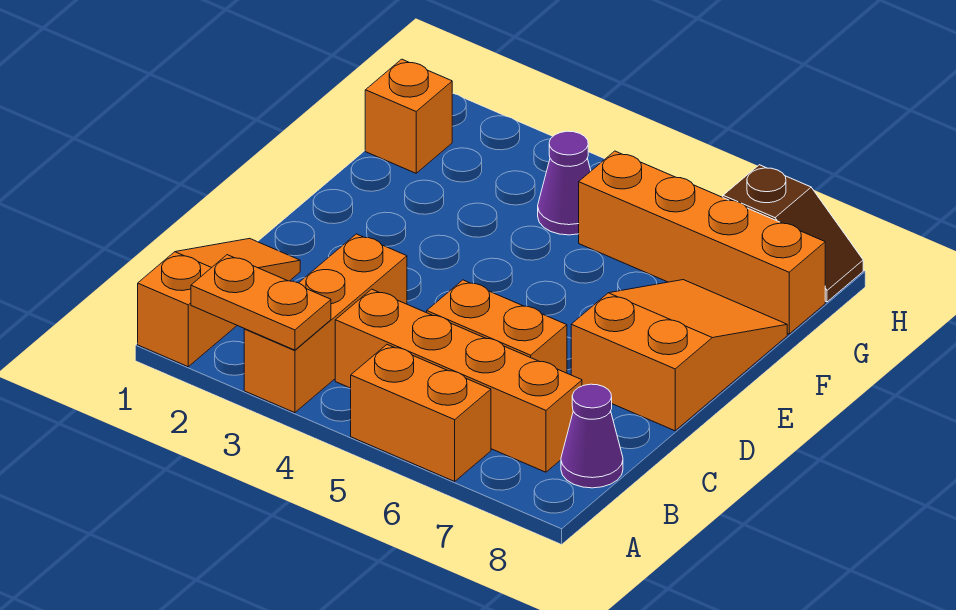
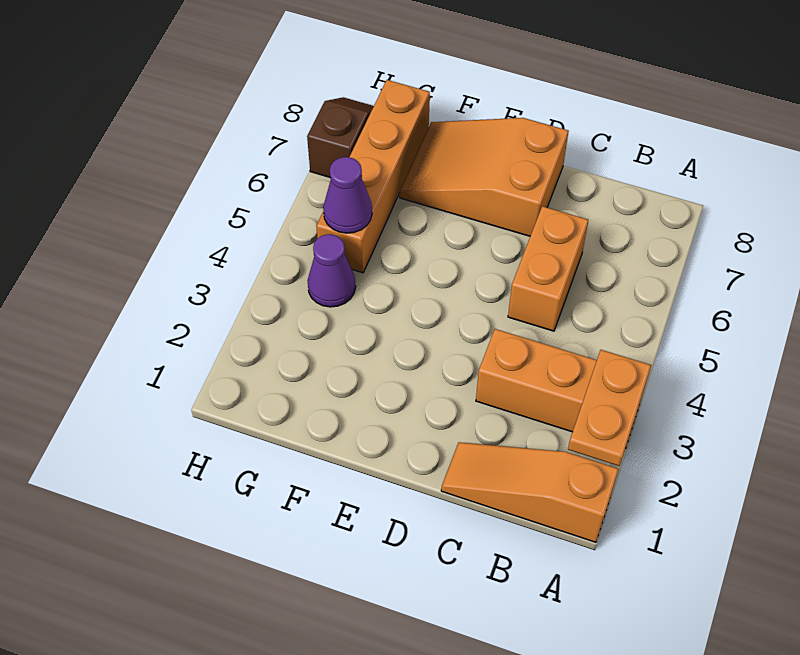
orange 1x2 brick [351,345,491,481] -> none
orange 1x4 brick [335,289,582,472] -> none
purple 1x1 cone [561,384,623,488] -> purple 1x1 cone moved to [323,157,372,233]
orange 1x1 brick [365,59,452,173] -> none

